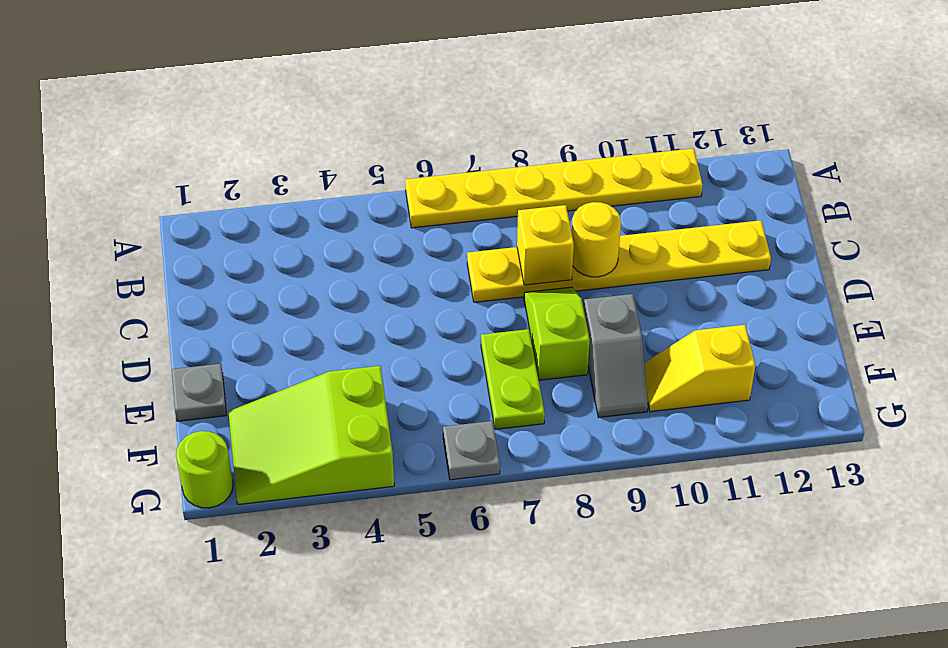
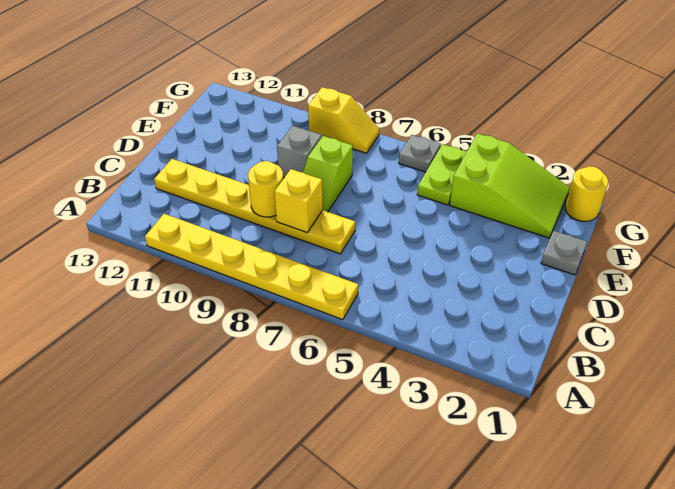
lime 1x2 plate [481,329,545,429] -> lime 1x2 plate moved to [417,144,467,205]
yellow 1x2 slope [644,325,755,412] -> yellow 1x2 slope moved to [308,87,379,153]
lime 1x1 round brick [176,431,233,508] -> yellow 1x1 round brick [565,166,608,221]

